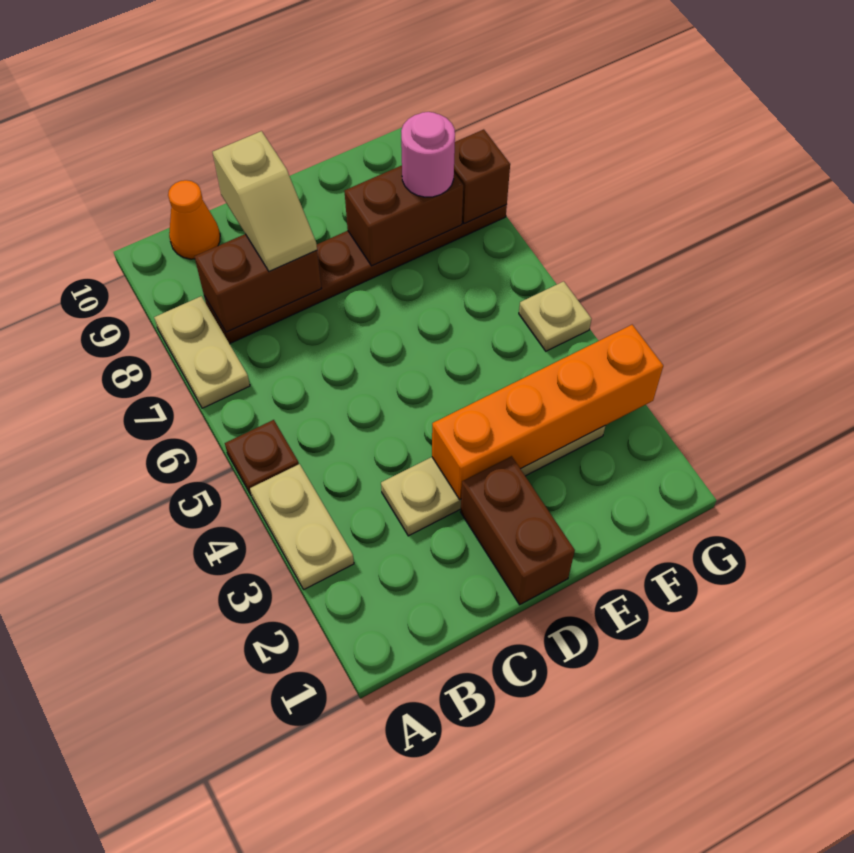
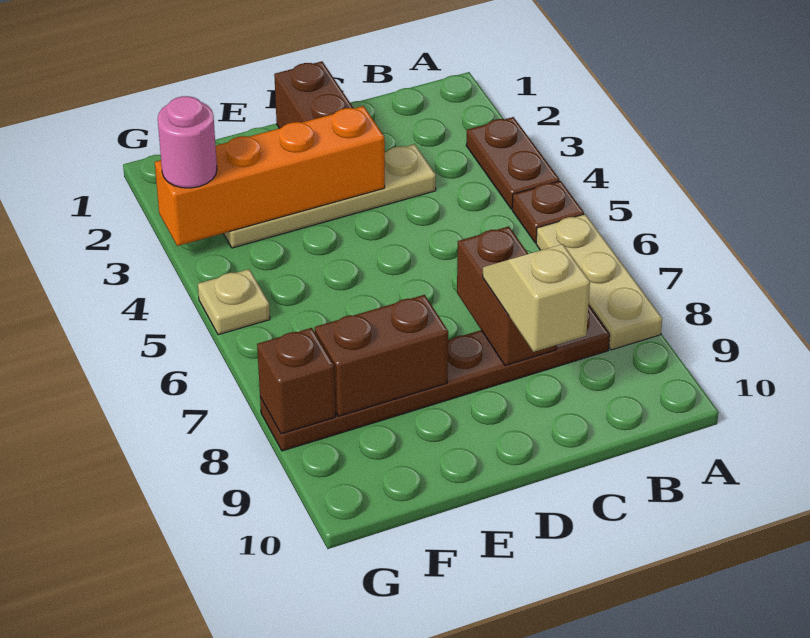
tan 1x2 plate [250,464,354,589] -> brown 1x2 plate [466,117,559,209]
tan 1x2 plate [154,296,250,408] -> tan 1x3 plate [536,214,662,350]
brown 1x2 brick [194,234,321,332] -> brown 1x2 brick turned to [457,226,557,366]
orange 1x1 cone [168,180,220,259] -> none
pink 1x1 round brick [401,112,455,197] -> pink 1x1 round brick moved to [158,96,217,188]

